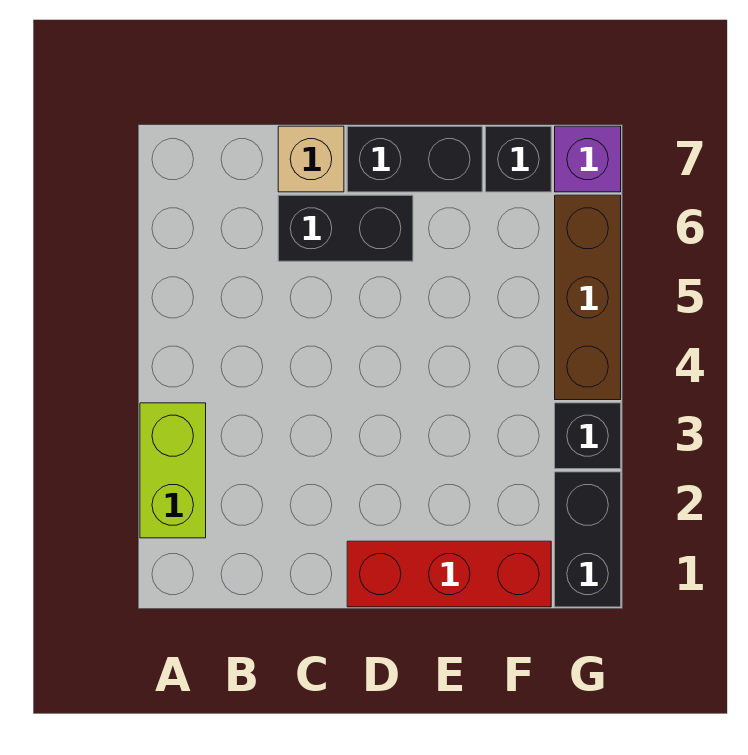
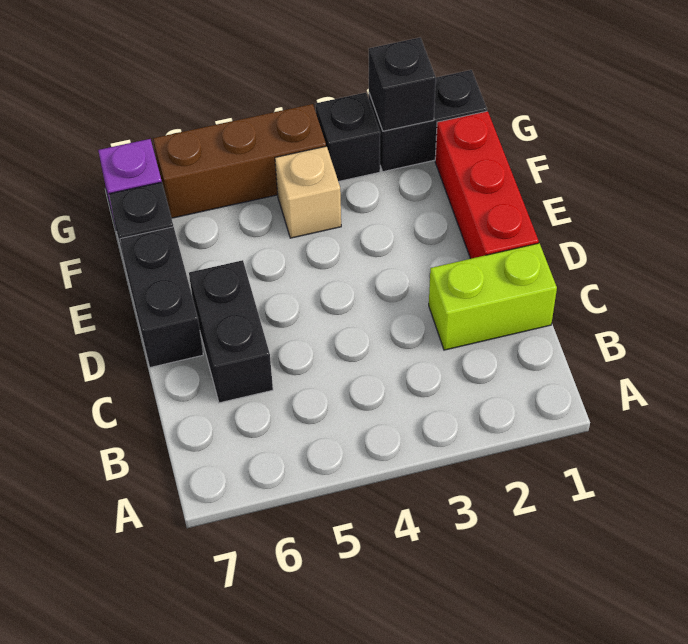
lime 1x2 brick [140,403,206,538] -> lime 1x2 brick moved to [429,243,557,350]
tan 1x1 brick [278,126,344,192] -> tan 1x1 brick moved to [275,146,341,238]
none -> black 1x1 brick [369,38,436,131]

